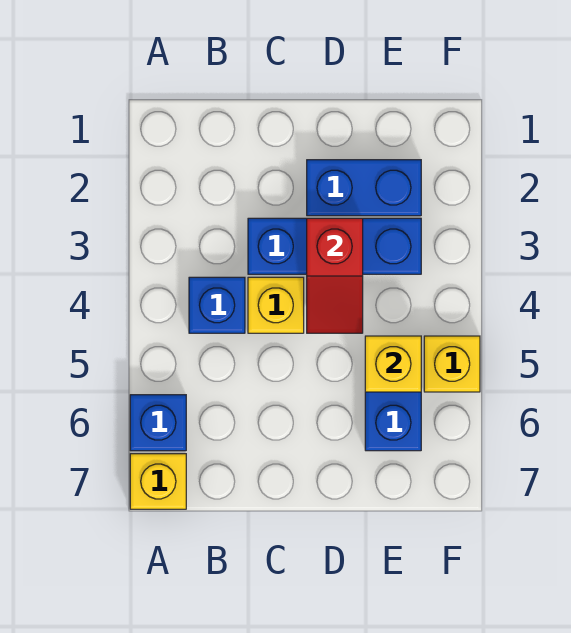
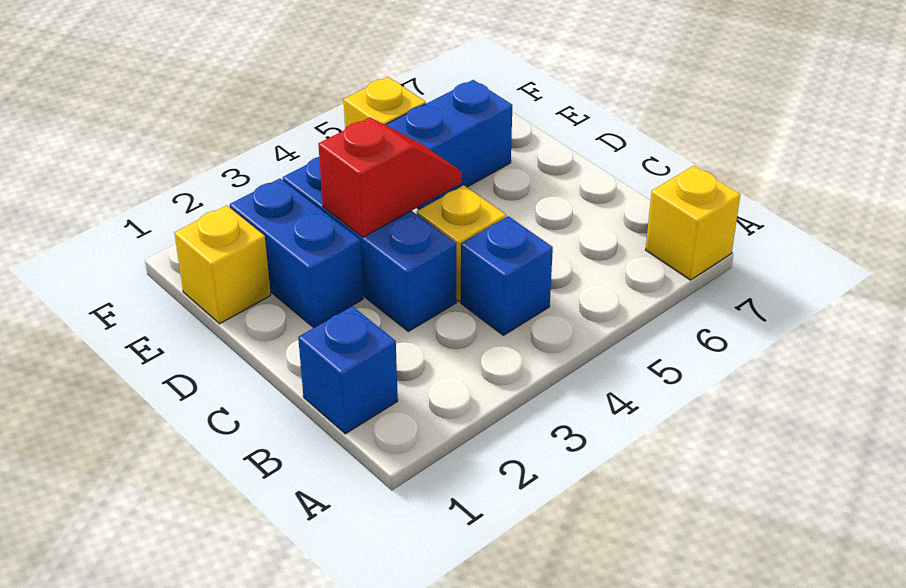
blue 1x1 brick [130,395,186,451] -> blue 1x1 brick moved to [298,306,398,434]
yellow 1x1 brick [365,336,421,392] -> yellow 1x1 brick moved to [174,206,271,324]

